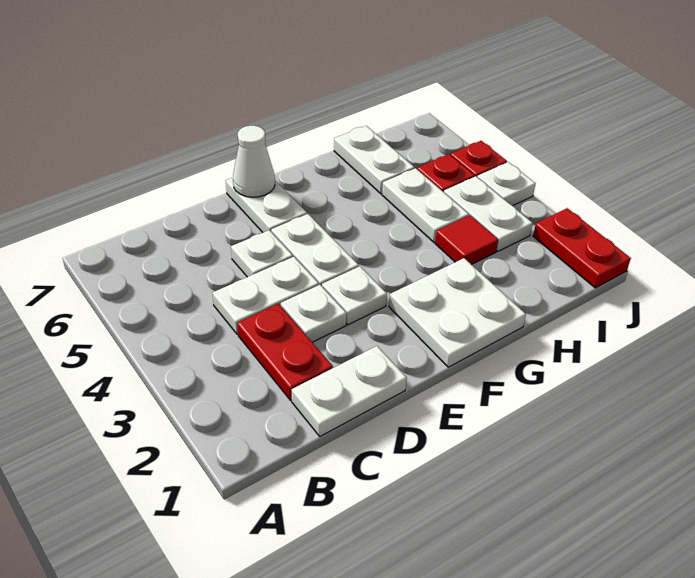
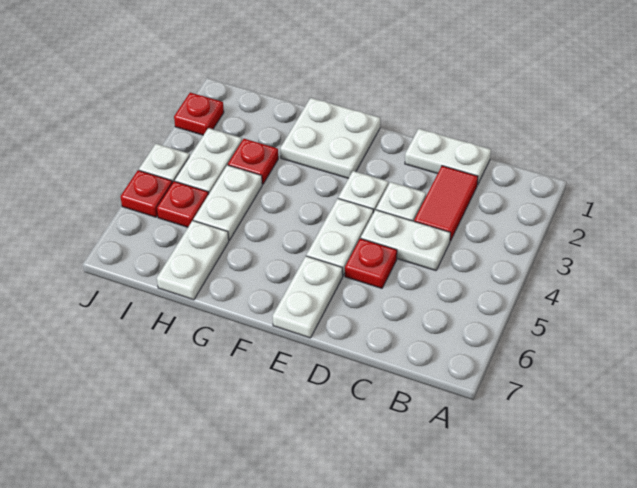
red 1x2 plate [237,304,333,400] -> red 1x2 tile [414,166,478,241]
white 1x1 plate [231,230,293,277] -> red 1x1 plate [345,238,397,288]
white 1x1 cone [233,126,275,197] -> none
red 1x1 tile [435,215,498,265] -> red 1x1 plate [228,139,278,184]
red 1x2 plate [533,208,631,288] -> red 1x1 plate [174,93,224,135]

